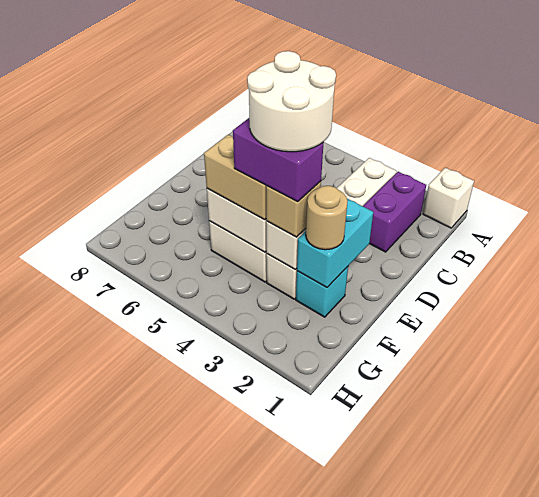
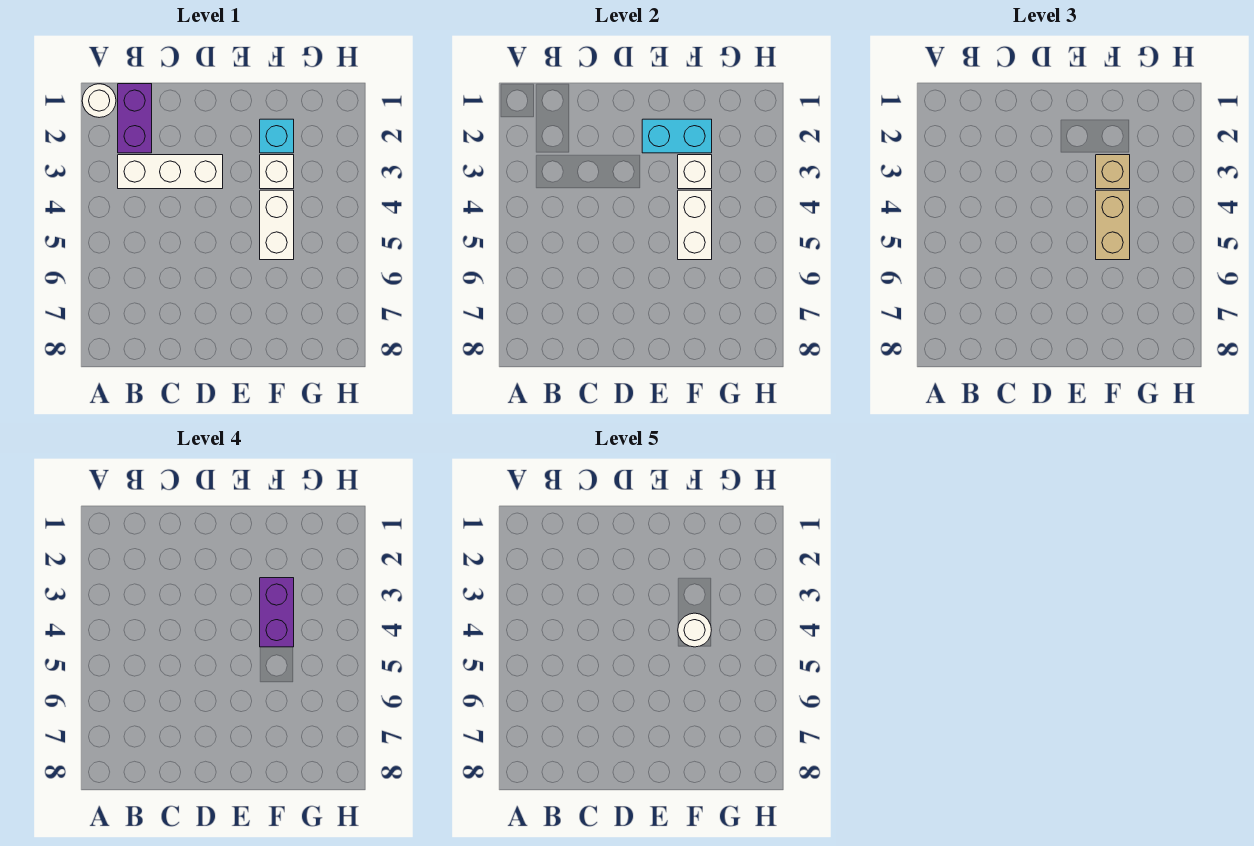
white 1x1 brick [423,168,474,228] -> white 1x1 round brick [82,84,116,118]
purple 1x2 brick [363,172,426,252] -> purple 1x2 brick turned to [118,84,152,153]
white 2x2 round brick [247,51,336,152] -> white 1x1 round brick [678,613,711,647]
tan 1x1 round brick [306,186,348,250] -> none

